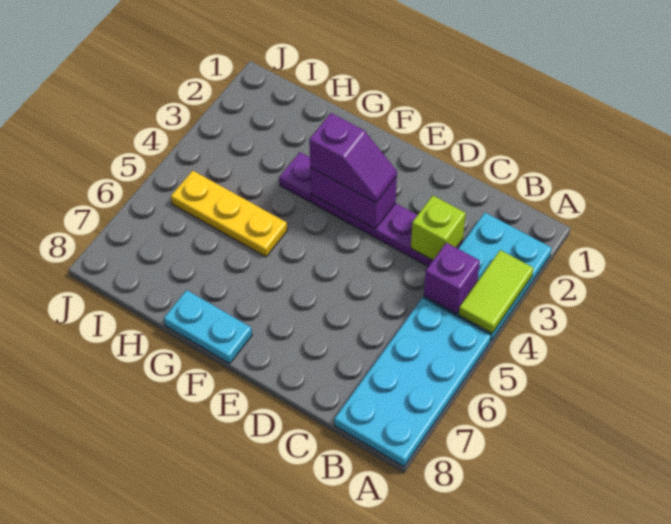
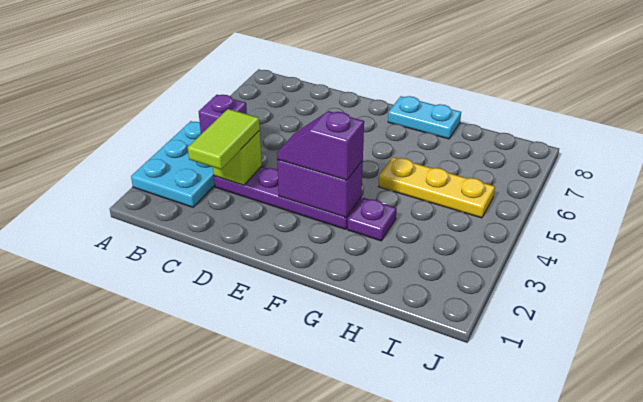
lime 1x2 tile [459,250,534,333] -> lime 1x2 tile moved to [188,109,260,169]
cyan 2x4 plate [334,298,491,466] -> none

